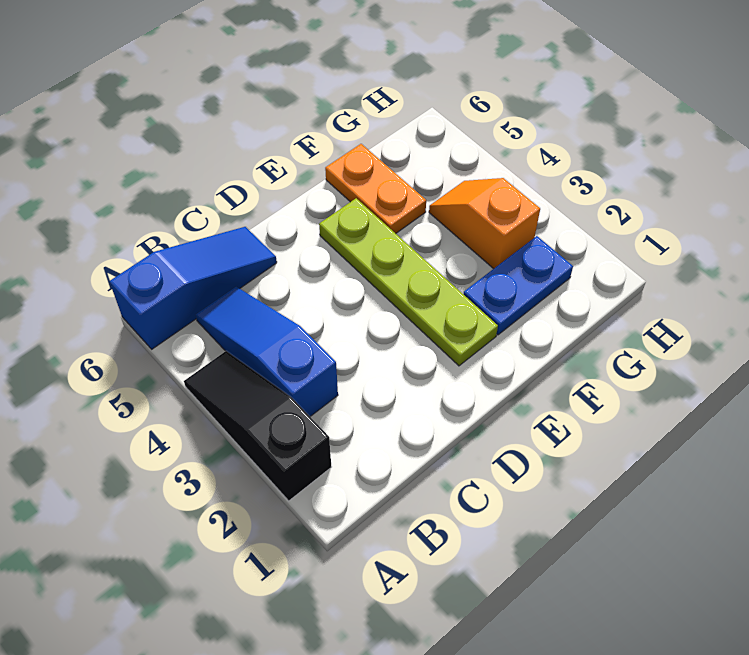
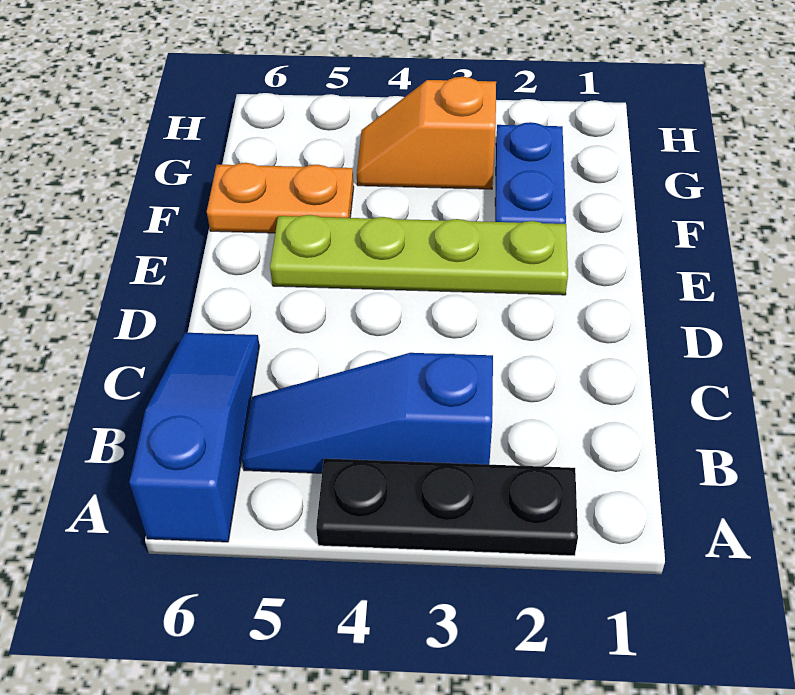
black 1x3 slope [184,351,331,501] -> black 1x3 plate [316,459,578,556]

